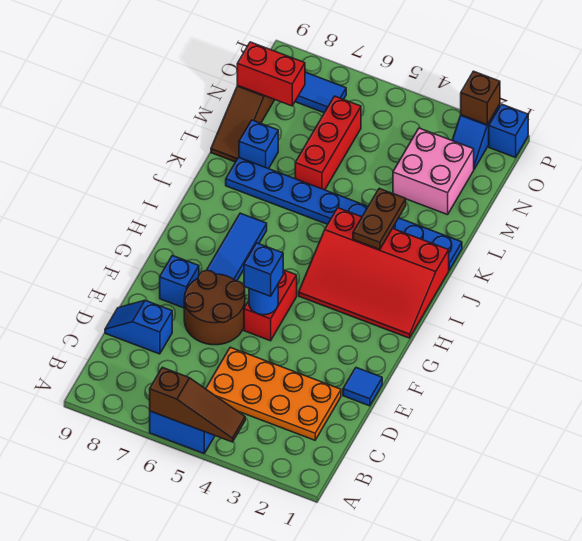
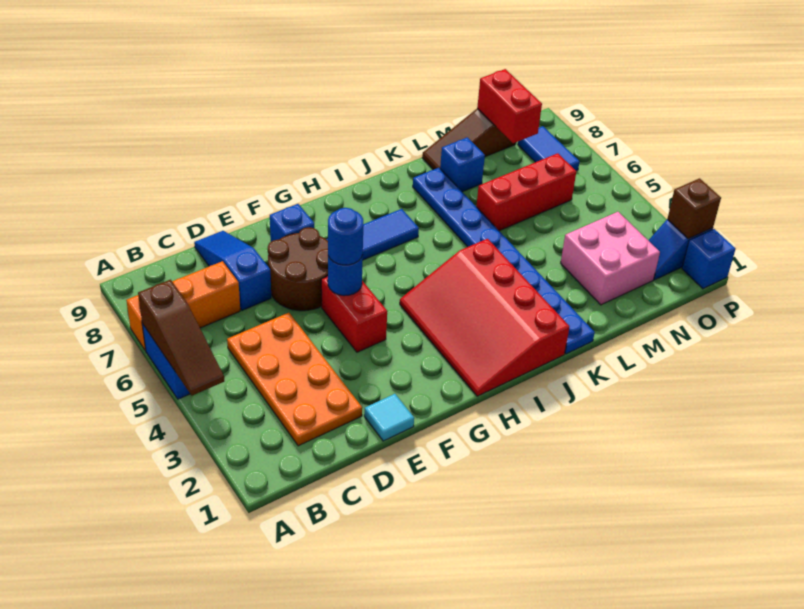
none -> orange 1x3 brick [126,261,240,351]
blue 1x2 slope [105,300,172,354] -> blue 1x3 slope [194,231,271,310]
blue 1x1 tile [343,368,382,406] -> cyan 1x1 tile [364,394,414,441]
red 1x2 brick [244,270,297,341] -> red 1x2 brick turned to [321,277,387,352]
blue 1x1 brick [244,243,283,296] -> blue 1x1 round brick [328,208,363,265]
brown 1x2 plate [353,188,406,250] -> none

